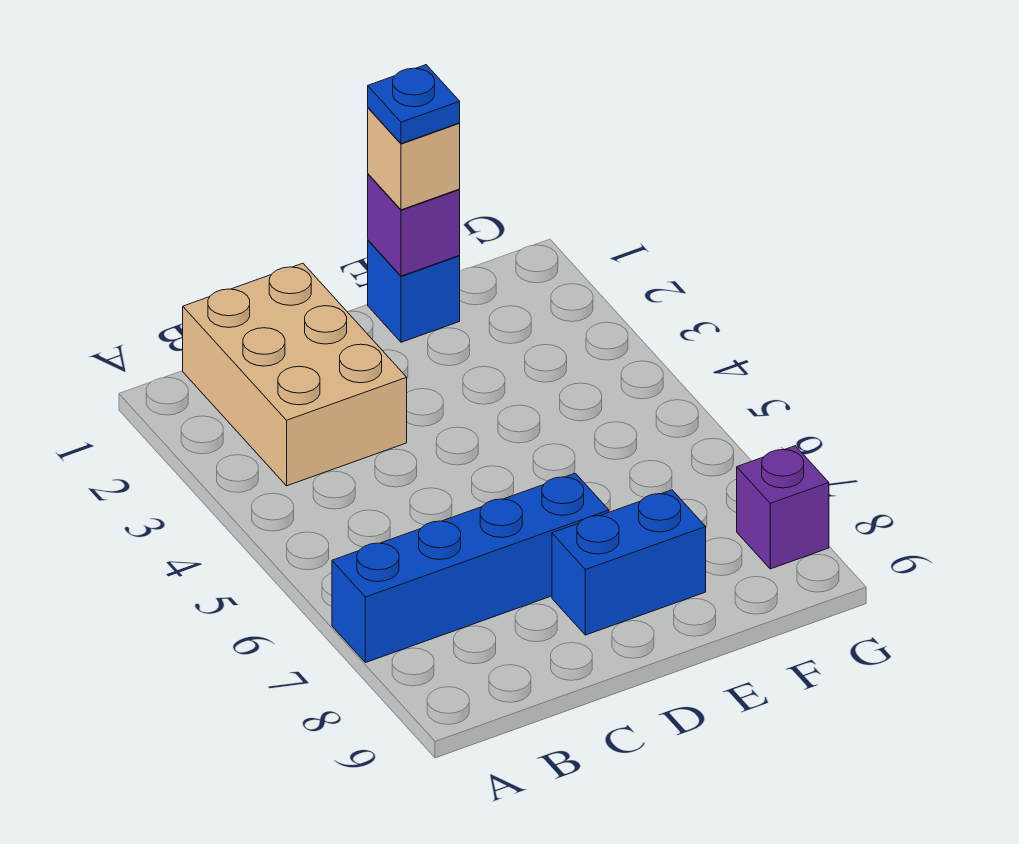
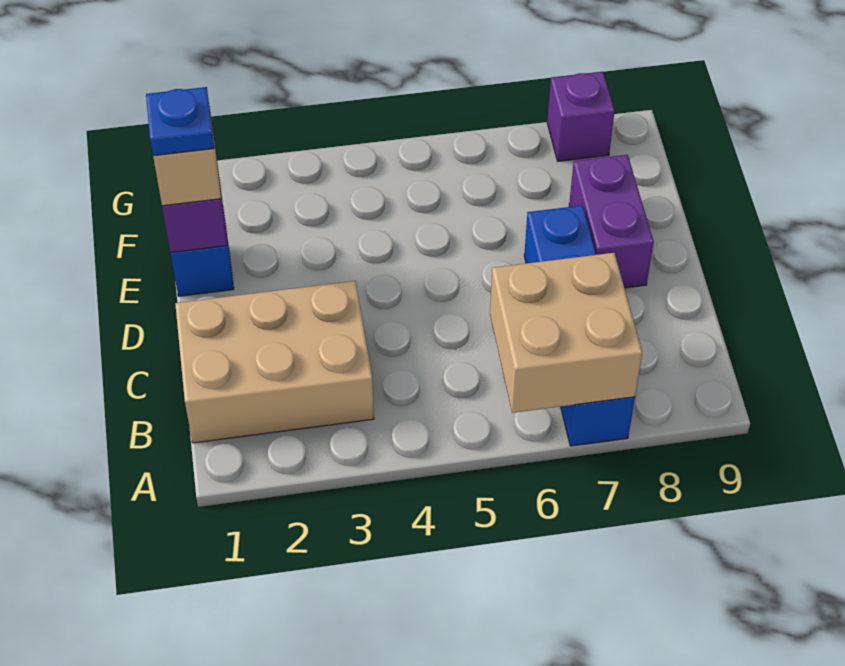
none -> tan 2x2 brick [490,253,642,413]
blue 1x2 brick [552,490,706,635] -> purple 1x2 brick [569,155,654,288]

